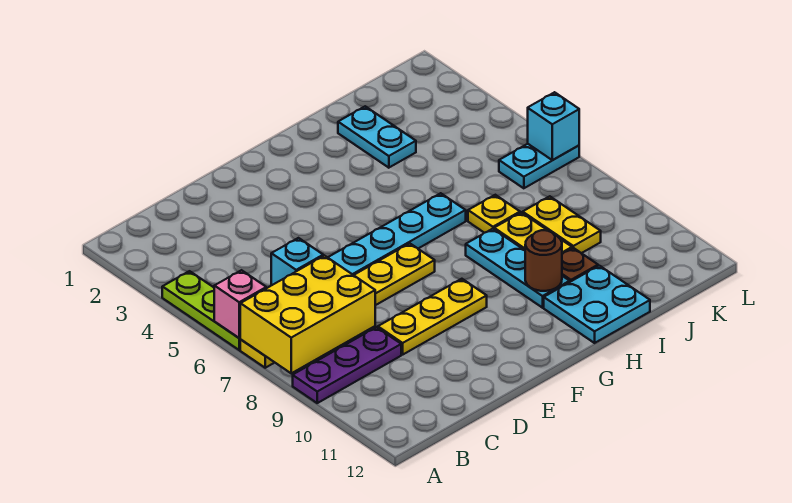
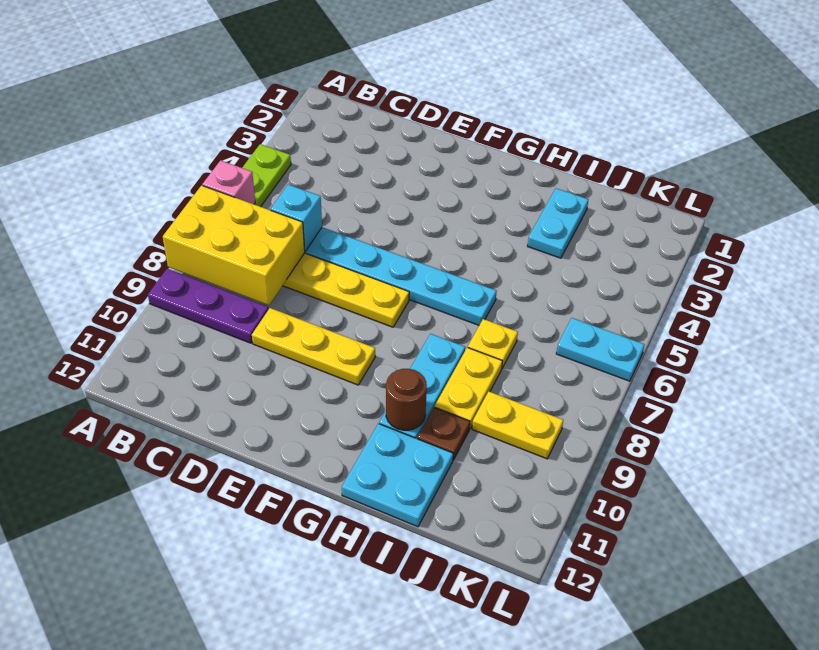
yellow 1x2 plate [523,196,601,253] -> yellow 1x2 plate turned to [472,391,563,459]
cyan 1x1 brick [528,92,579,160] -> none

